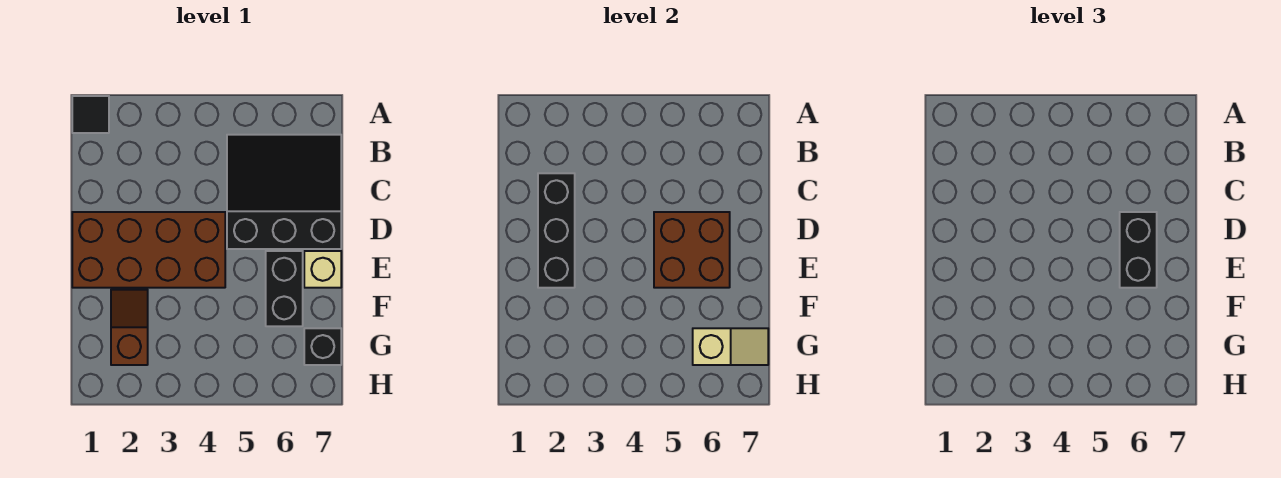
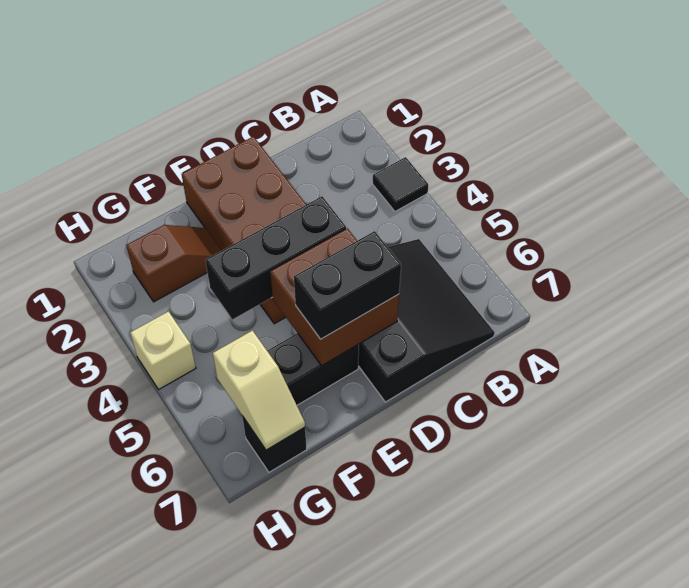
black 1x1 tile [72,96,109,133] -> black 1x1 tile moved to [373,157,428,211]
black 1x3 brick [538,173,575,288] -> black 1x3 brick moved to [205,196,346,320]
tan 1x1 brick [304,251,341,288] -> tan 1x1 brick moved to [130,311,196,390]

